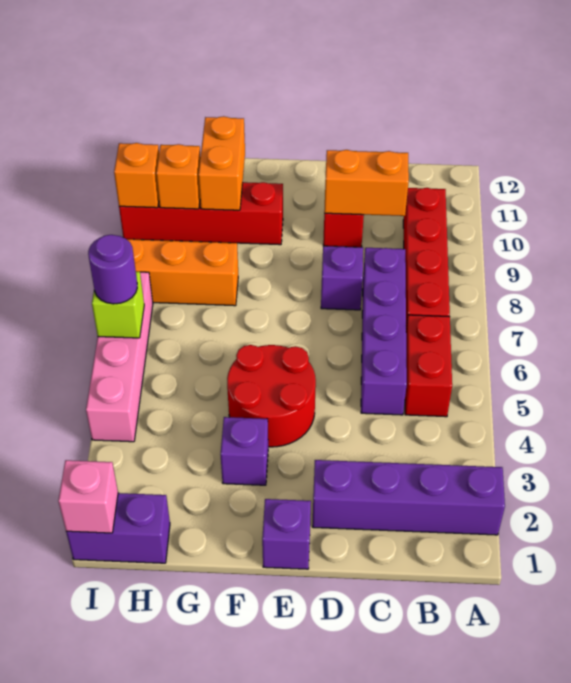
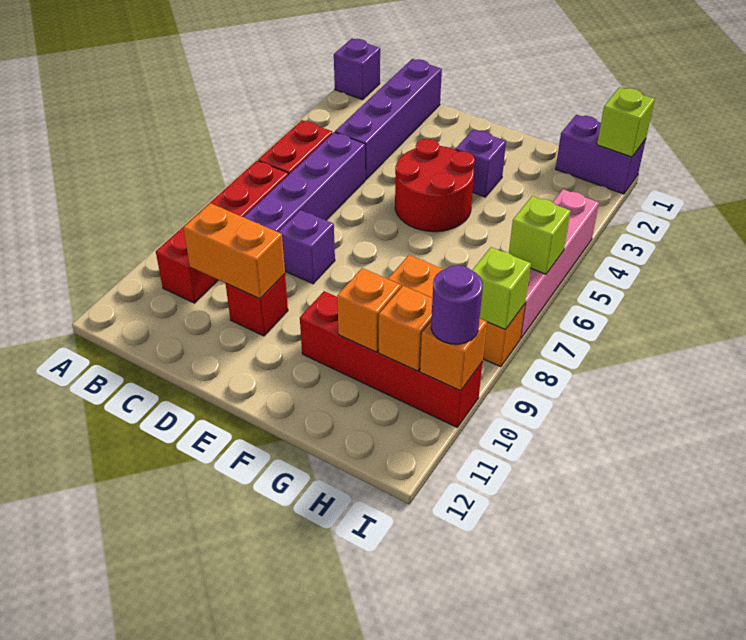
purple 1x4 brick [312,460,505,535] -> purple 1x4 brick turned to [335,59,442,179]
purple 1x1 brick [262,499,311,569] -> purple 1x1 brick moved to [334,39,380,100]
orange 1x2 brick [198,116,245,210] -> orange 1x1 brick [337,268,401,352]
pink 1x1 brick [58,460,118,533] -> lime 1x1 brick [597,87,655,157]
purple 1x1 round brick [88,235,137,304] -> purple 1x1 round brick moved to [431,265,483,344]
none -> lime 1x1 brick [472,247,531,330]

